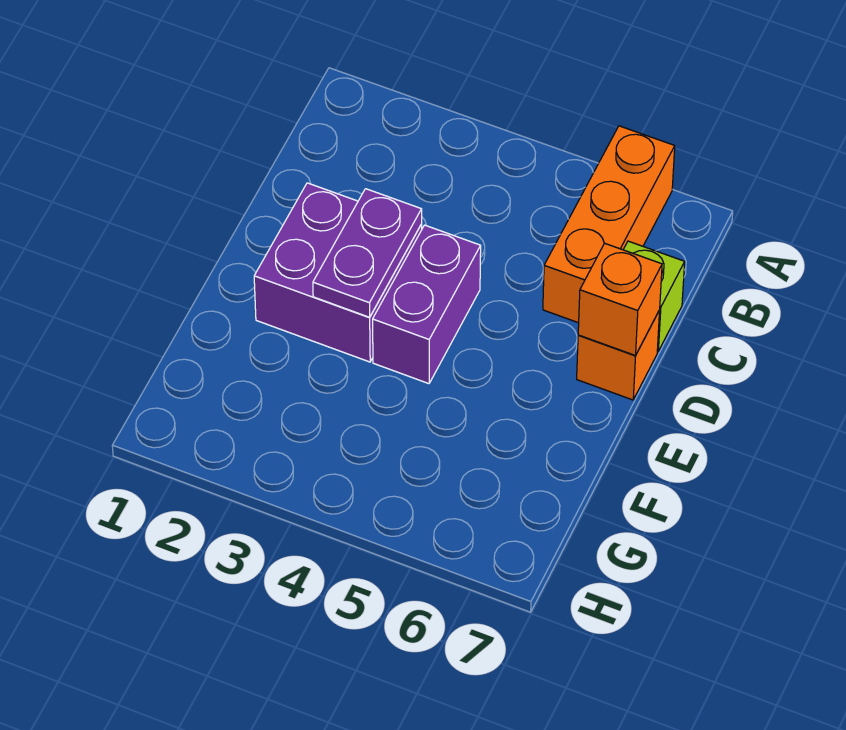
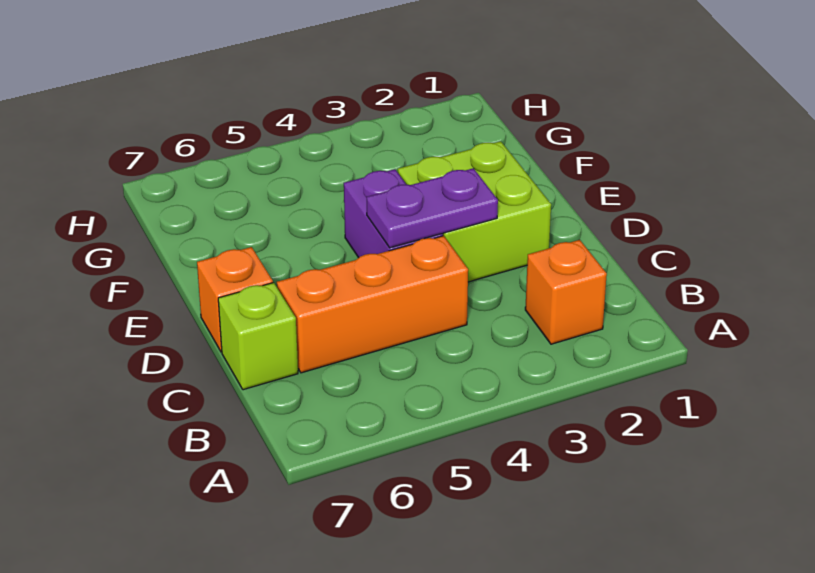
orange 1x3 brick [543,126,675,323] -> orange 1x3 brick turned to [277,236,468,373]
purple 2x2 brick [254,183,422,362] -> lime 2x2 brick [398,141,551,282]
purple 1x2 plate [313,189,422,317] -> purple 1x2 plate turned to [367,168,498,248]
orange 1x1 brick [578,243,662,356] -> orange 1x1 brick moved to [525,240,607,344]

